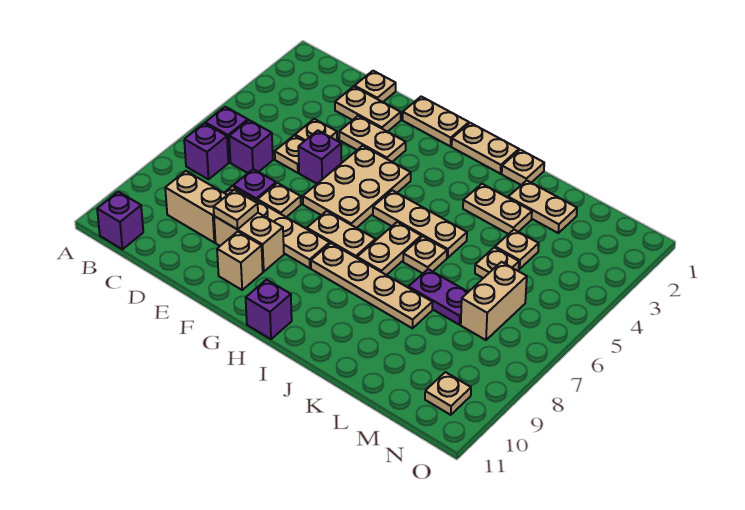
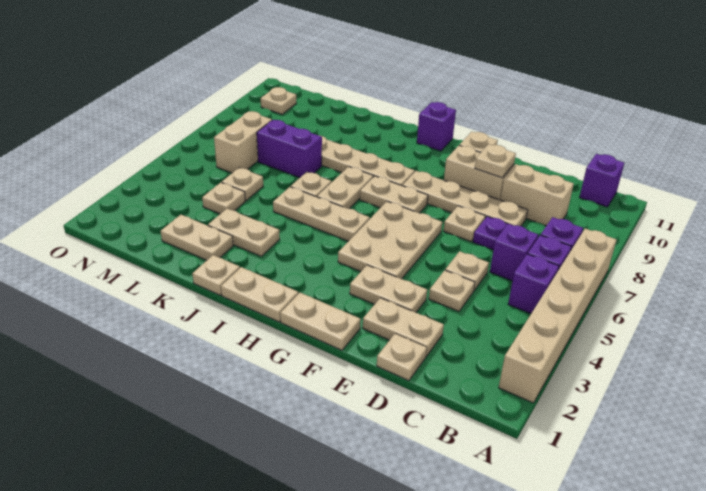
none -> tan 1x6 brick [499,229,616,403]
purple 1x1 brick [298,131,341,184] -> purple 1x1 brick moved to [508,254,559,313]
purple 1x2 plate [409,269,468,325] -> purple 1x2 brick [257,120,322,178]

